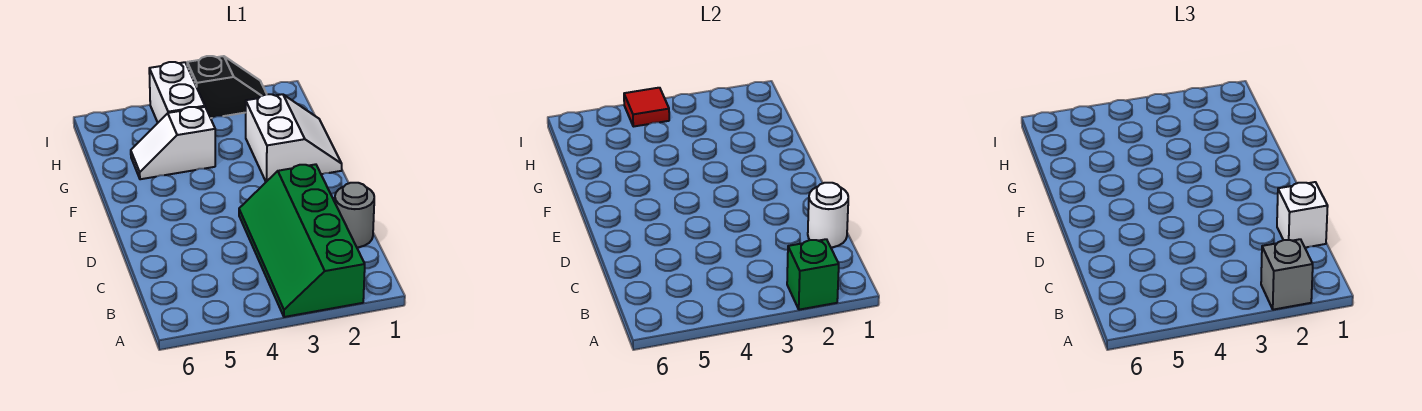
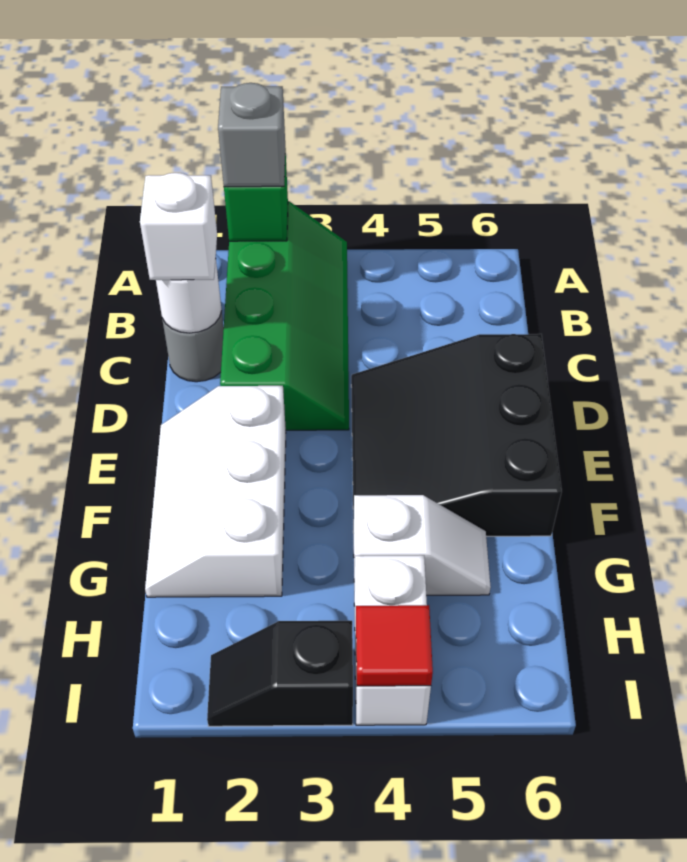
none -> black 3x3 slope [351,334,562,536]
white 2x2 slope [246,94,342,182] -> white 2x3 slope [145,386,286,597]

